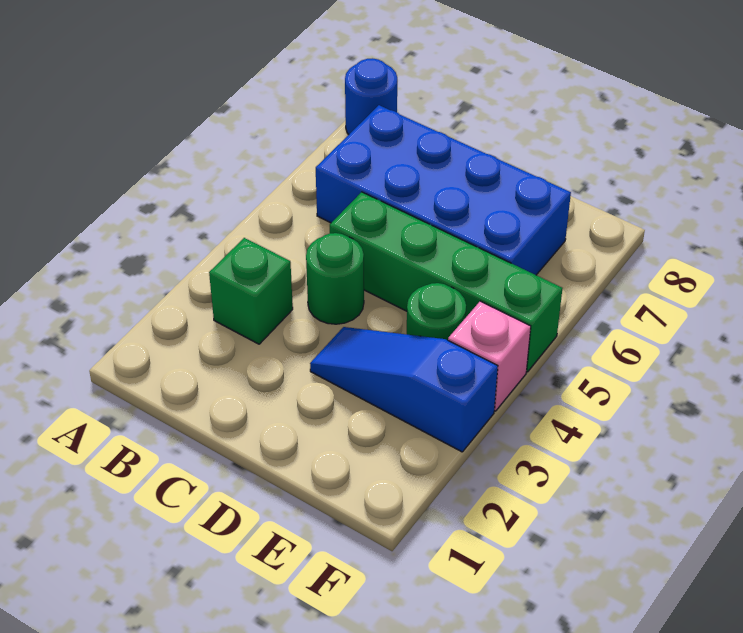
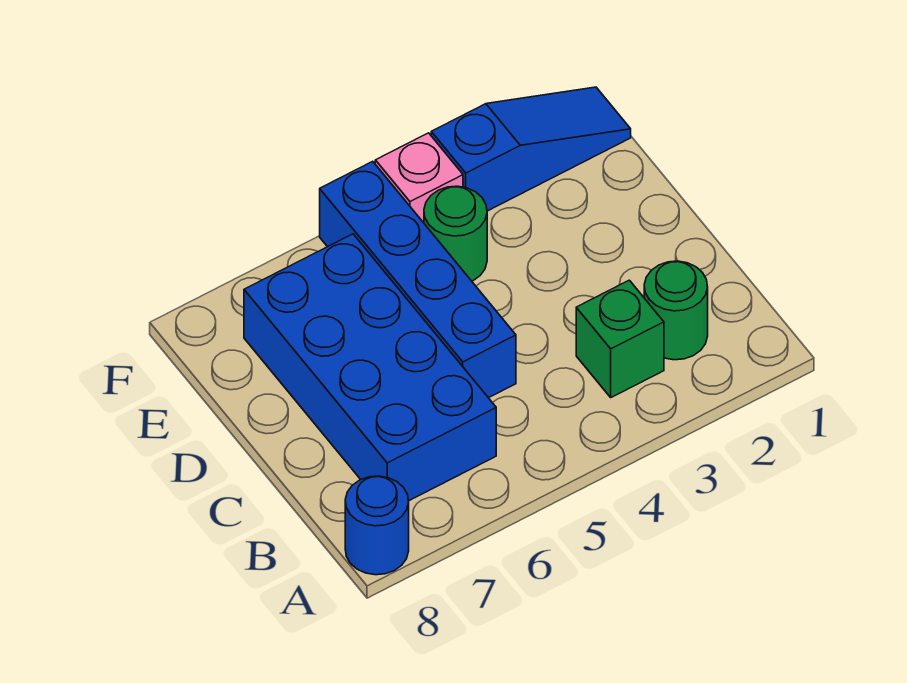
green 1x1 round brick [306,233,364,324] -> green 1x1 round brick moved to [644,261,708,360]
green 1x4 brick [330,192,562,372] -> blue 1x4 brick [320,161,516,398]
blue 1x3 slope [310,327,498,452] -> blue 1x3 slope turned to [431,87,631,211]

